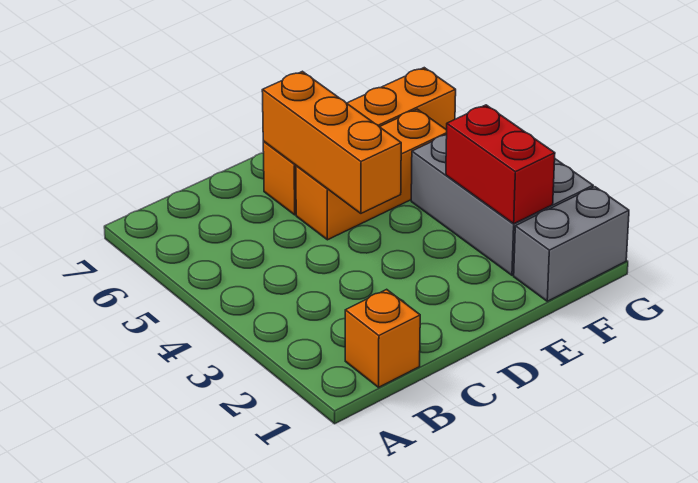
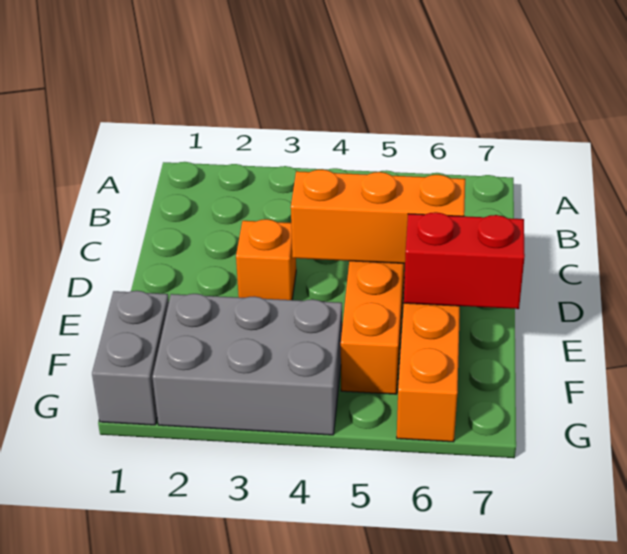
orange 1x1 brick [345,289,420,387] -> orange 1x1 brick moved to [236,219,296,300]
red 1x2 brick [446,105,555,224] -> red 1x2 brick moved to [404,212,525,309]

